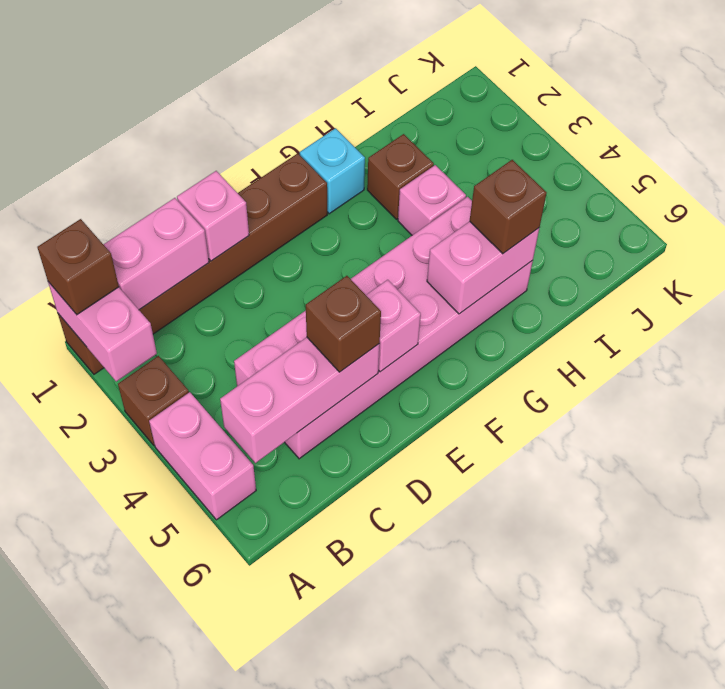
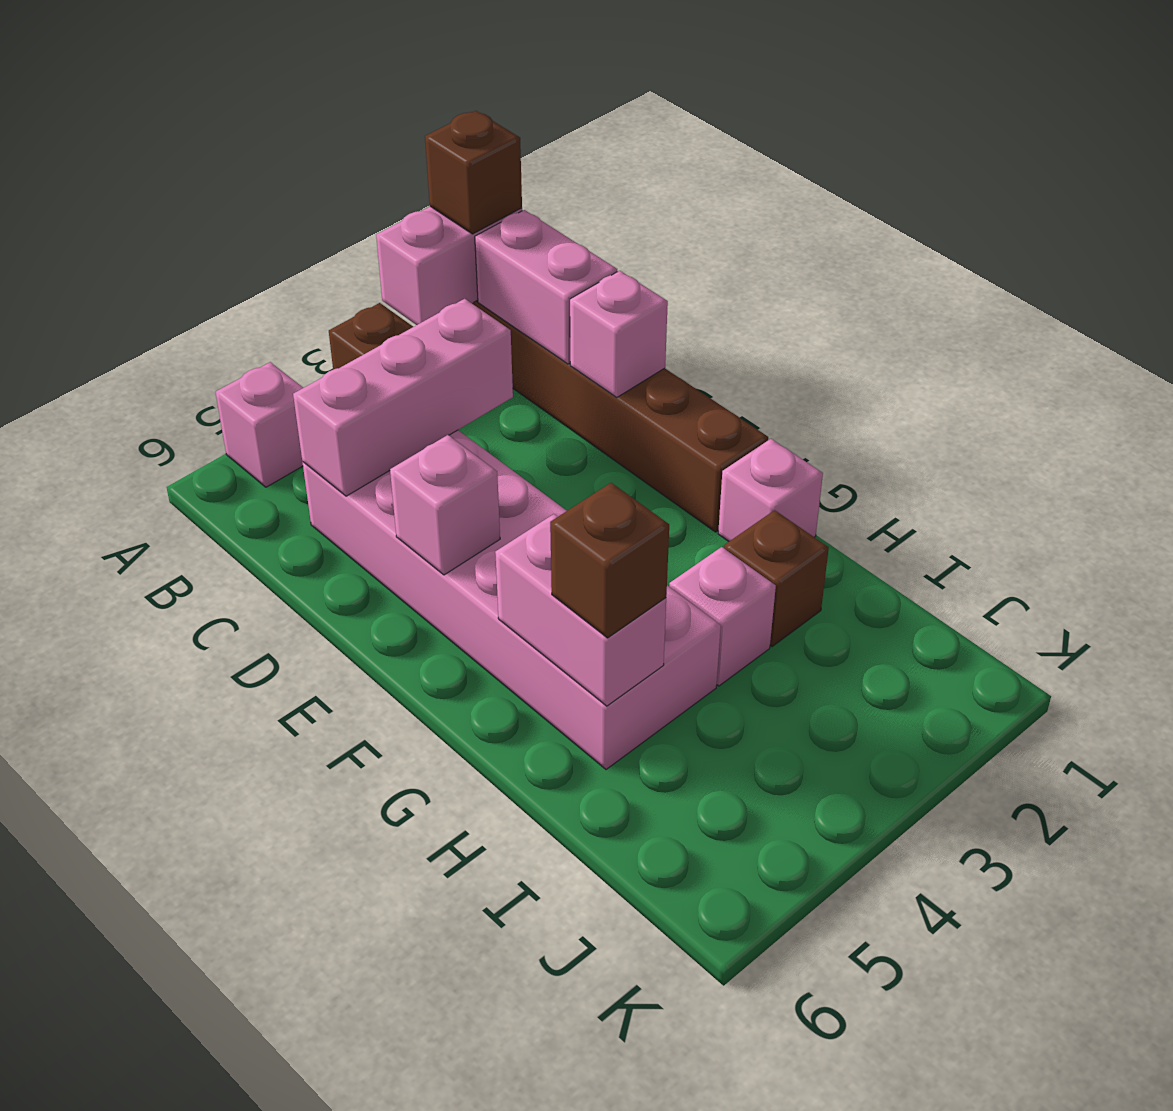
pink 1x2 brick [149,392,256,520] -> pink 1x1 brick [216,362,303,487]
pink 1x3 brick [220,337,379,463] -> pink 1x3 brick turned to [293,299,513,496]
brown 1x1 brick [306,276,381,372] -> none
cyan 1x1 brick [300,128,365,214] -> pink 1x1 brick [718,439,823,541]

